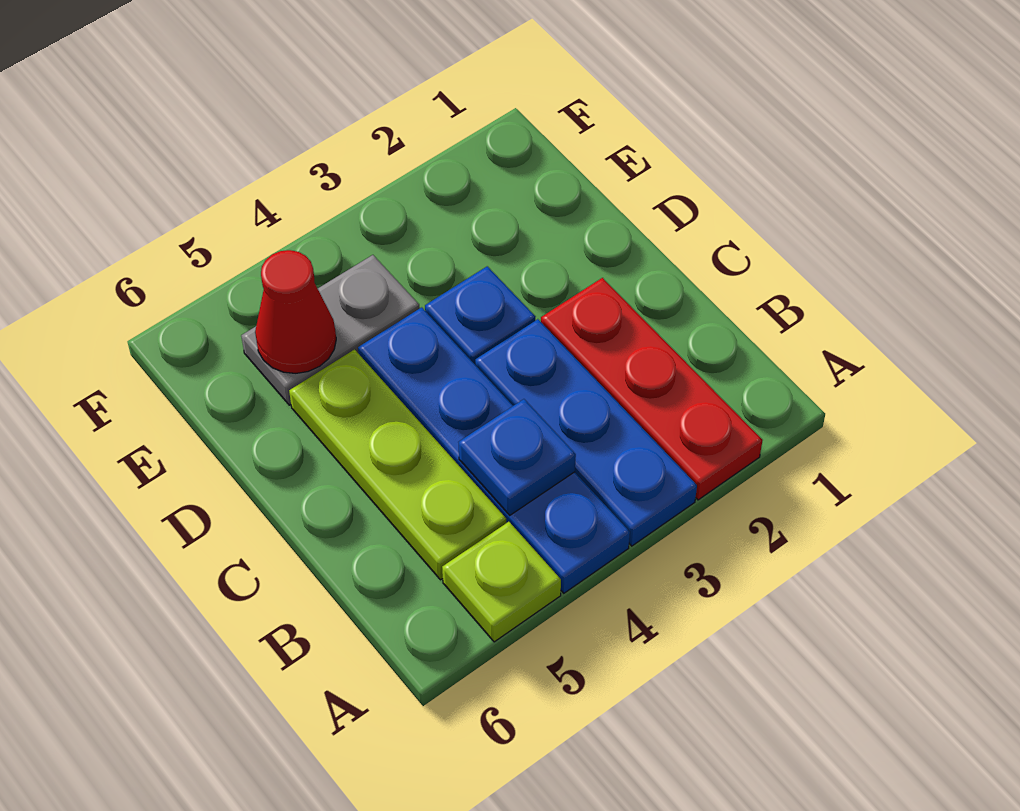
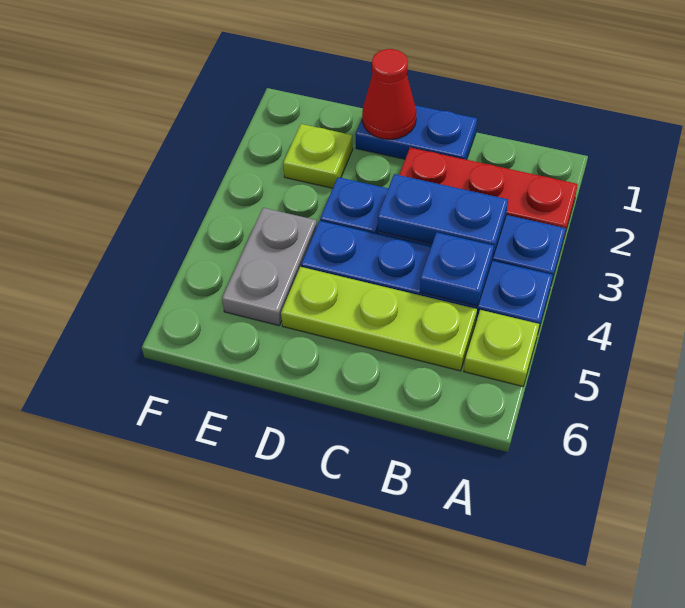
none -> blue 1x2 plate [378,174,508,256]
none -> blue 1x2 plate [356,105,477,160]
none -> lime 1x1 plate [283,124,353,188]
red 1x1 cone [255,250,336,373] -> red 1x1 cone moved to [362,49,416,139]

